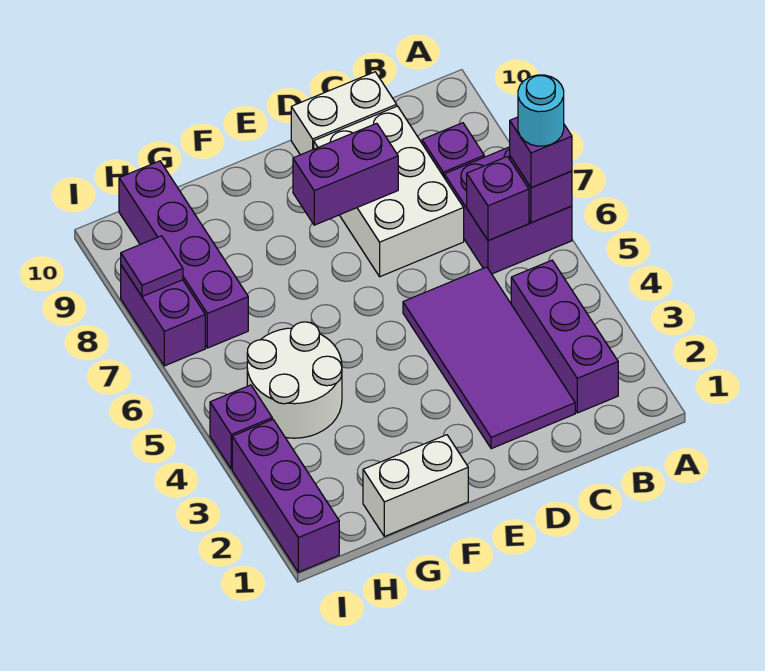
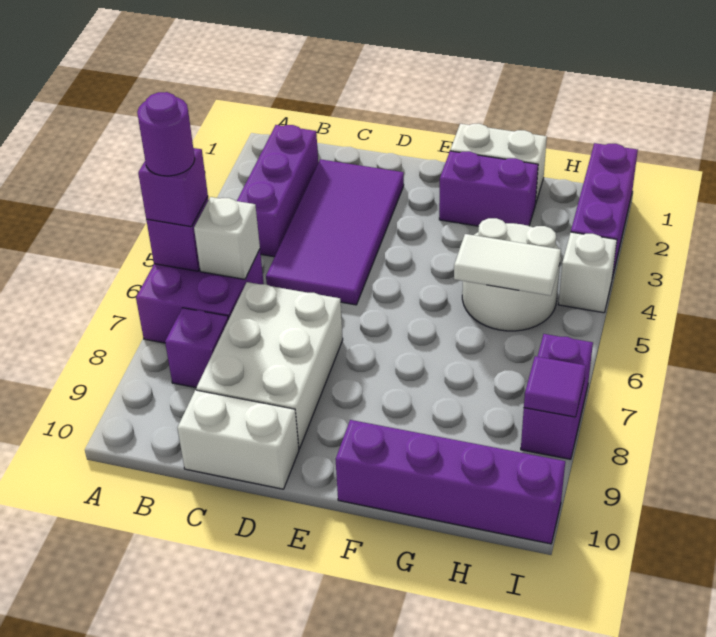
cyan 1x1 round brick [518,75,564,146] -> purple 1x1 round brick [137,92,195,176]
purple 1x1 brick [467,157,529,241] -> white 1x1 brick [194,197,260,279]
purple 1x2 brick [293,123,398,225] -> purple 1x2 brick moved to [439,151,538,226]
none -> white 1x2 tile [454,234,561,296]
purple 1x4 brick [119,161,248,348] -> purple 1x4 brick turned to [336,420,565,544]
purple 1x1 brick [210,385,272,469] -> white 1x1 brick [559,232,617,313]

